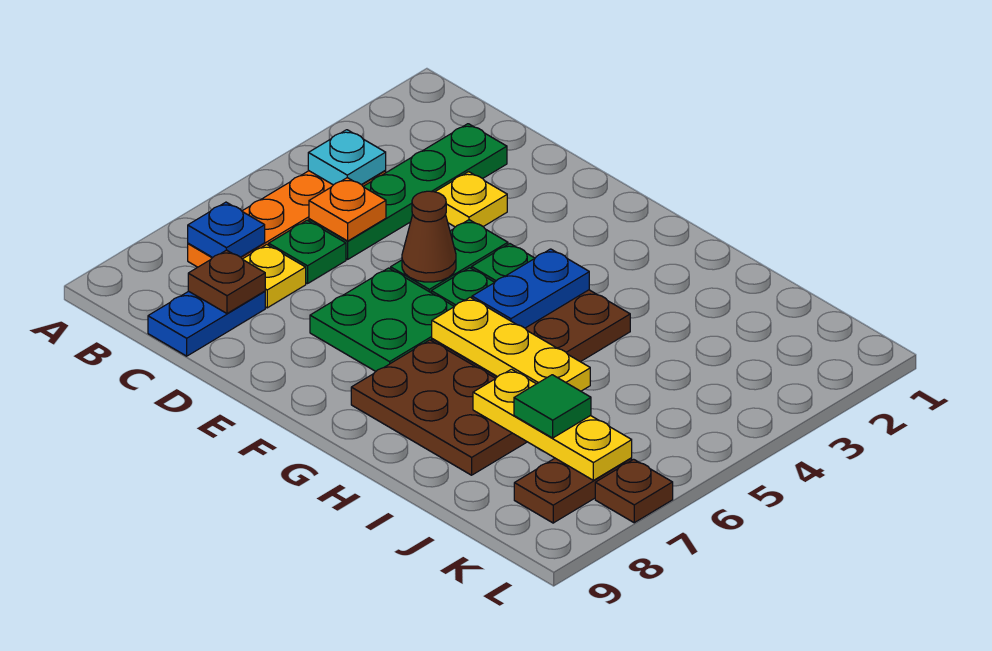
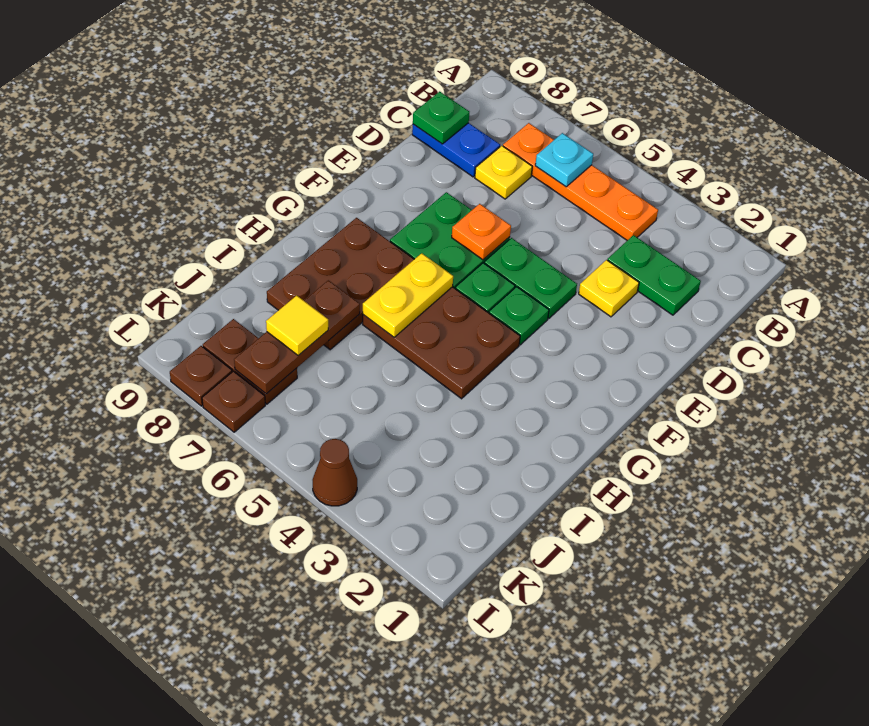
cyan 1x1 plate [308,130,386,185] -> cyan 1x1 plate moved to [535,133,593,187]
blue 1x1 plate [188,202,265,257] -> none
green 1x4 plate [309,124,507,259] -> green 1x2 plate [608,235,701,315]
orange 1x1 plate [309,178,386,241] -> orange 1x1 plate moved to [452,204,511,260]
green 1x1 plate [269,220,346,284] -> green 1x1 plate moved to [413,91,469,144]
brown 1x1 plate [188,250,265,313] -> brown 1x1 plate moved to [170,346,232,406]
brown 1x1 cone [402,191,456,282] -> brown 1x1 cone moved to [313,439,357,506]
blue 1x2 plate [472,249,589,328] -> none
yellow 1x3 plate [432,297,590,391] -> yellow 1x2 plate [363,253,453,337]
yellow 1x3 plate [473,369,632,480] -> brown 1x3 plate [234,280,360,394]
green 1x1 tile [514,375,591,438] -> yellow 1x1 tile [266,295,328,355]

